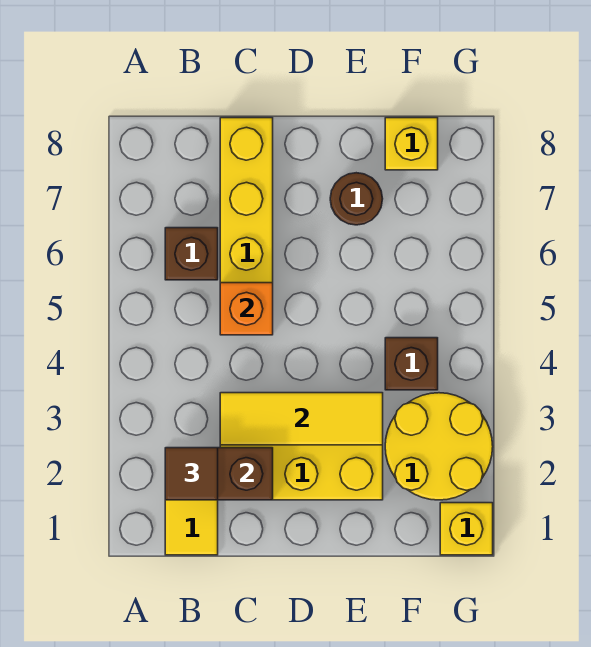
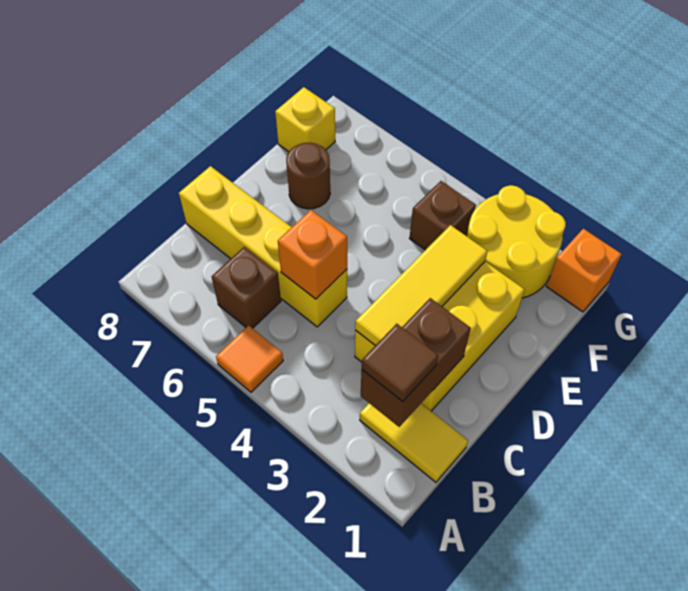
none -> orange 1x1 tile [216,325,283,392]
yellow 1x1 brick [440,503,493,555] -> orange 1x1 brick [546,229,621,312]

